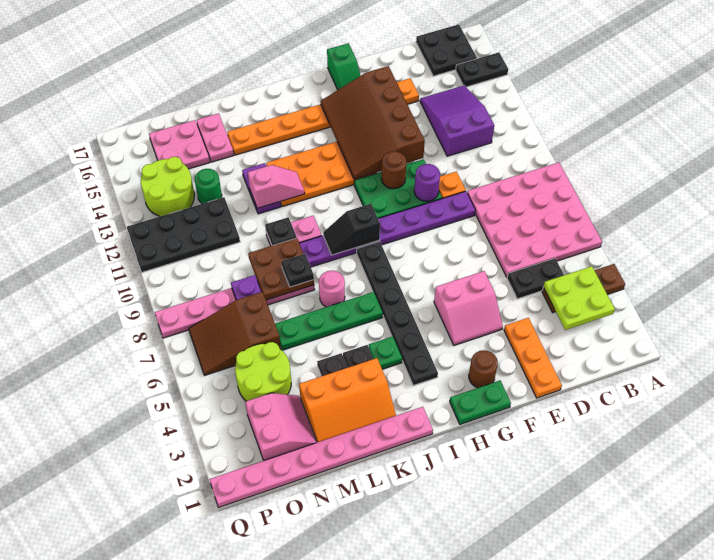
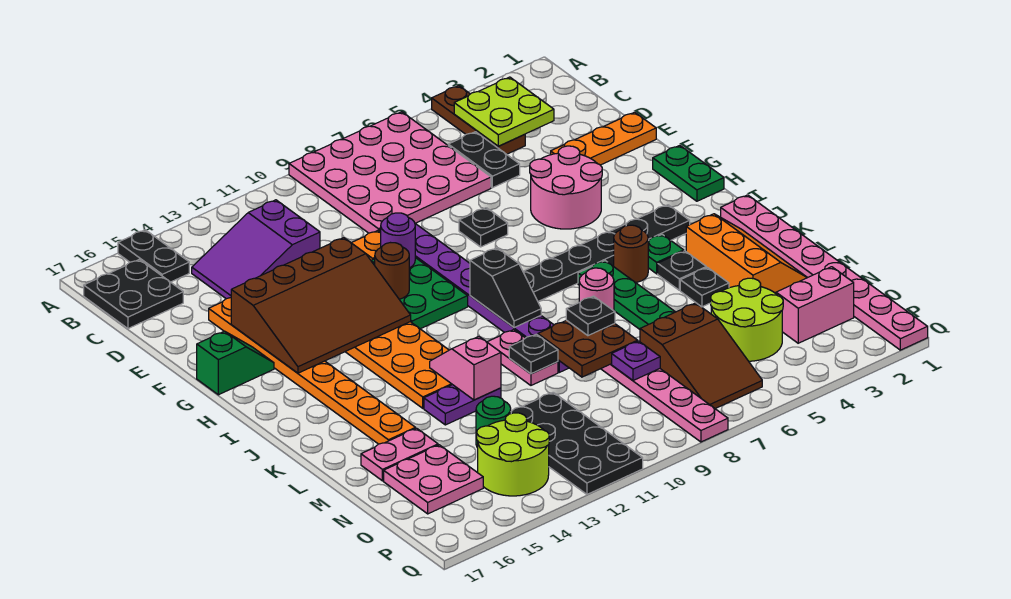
pink 2x2 slope [434,271,503,345] -> pink 2x2 round brick [530,146,602,229]
none -> black 1x1 plate [459,208,508,247]
brown 1x1 round brick [469,350,498,388] -> brown 1x1 round brick moved to [614,225,648,283]

